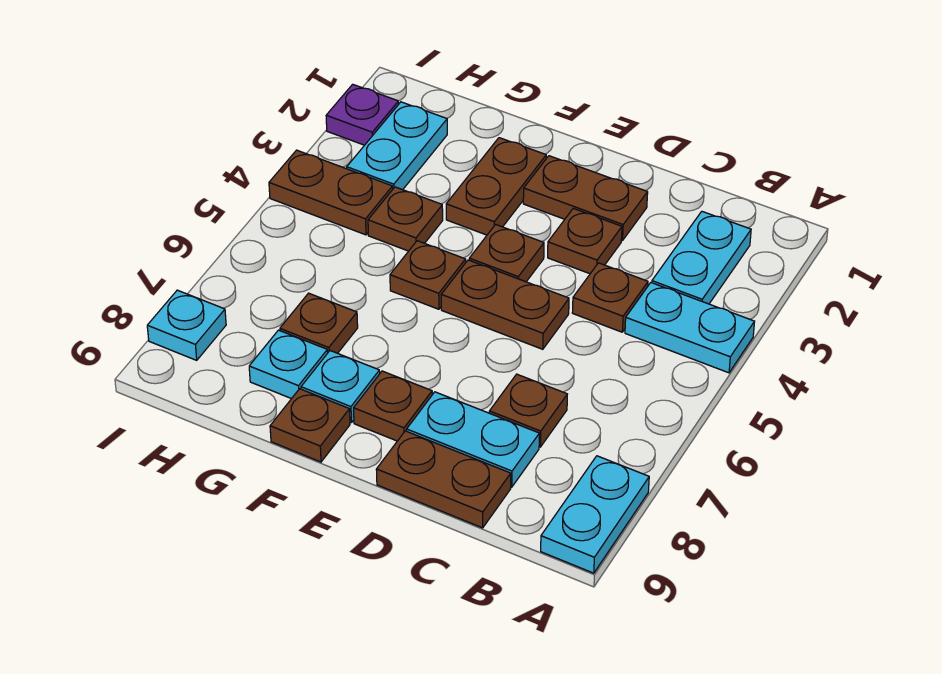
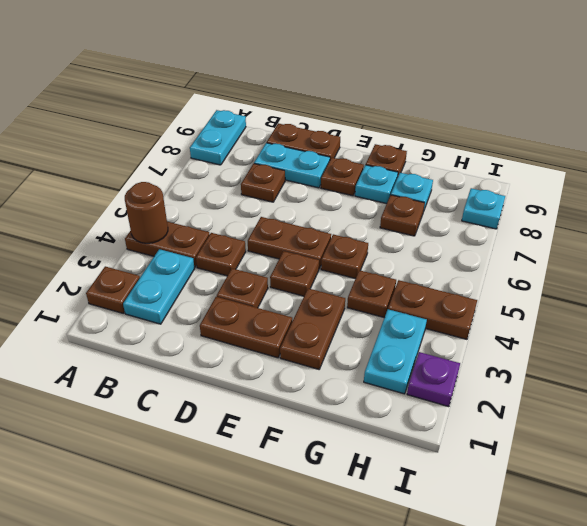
none -> brown 1x1 plate [86,266,140,313]
cyan 1x2 plate [625,283,755,373] -> brown 1x2 plate [125,222,210,267]
none -> brown 1x1 round brick [125,182,168,243]

